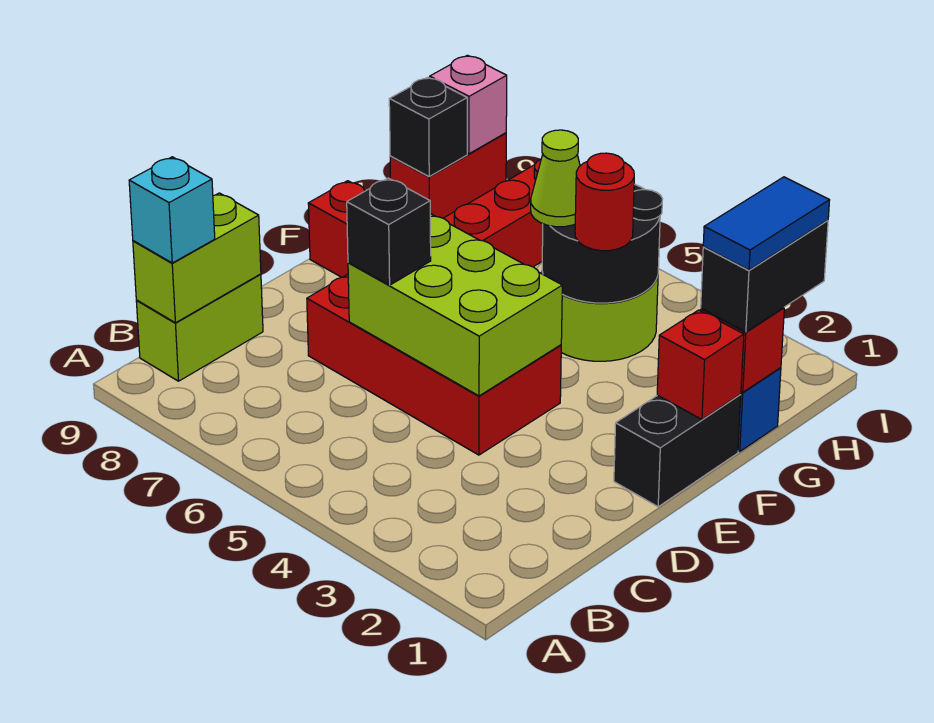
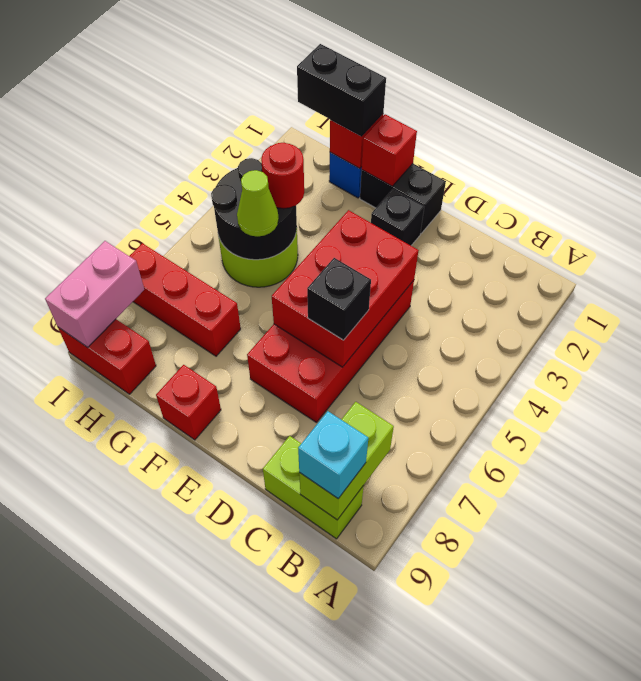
lime 1x2 brick [133,193,261,323] -> lime 1x2 brick turned to [299,402,394,520]
lime 2x3 brick [348,214,562,396] -> red 2x3 brick [272,210,419,367]
blue 1x2 tile [703,177,830,270] -> none
black 1x1 brick [389,77,467,176] -> black 1x1 brick moved to [371,189,424,246]
pink 1x1 brick [430,55,507,154] -> pink 1x2 brick [45,241,144,347]

